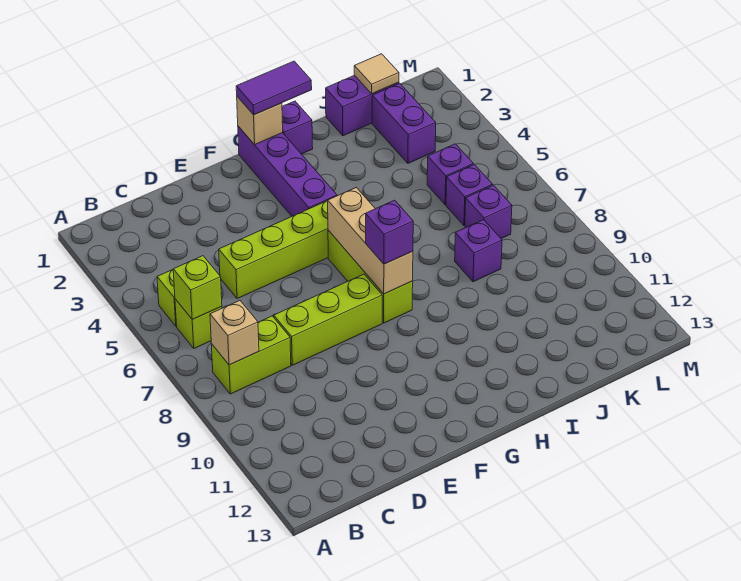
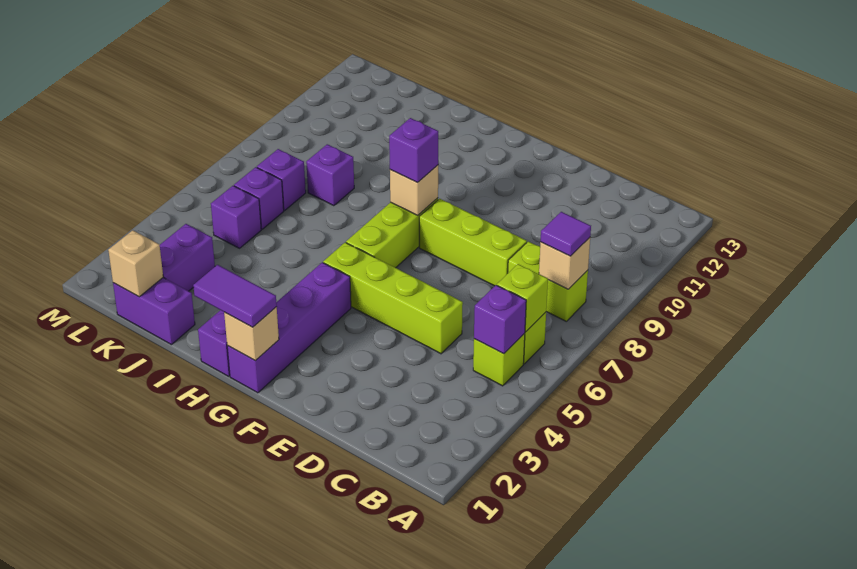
none -> purple 1x1 brick [474,285,526,354]
none -> purple 1x1 tile [541,212,591,256]
tan 1x3 brick [328,187,413,294] -> tan 1x1 brick [390,165,438,215]
tan 1x1 tile [354,54,399,94] -> tan 1x1 brick [108,230,163,297]

